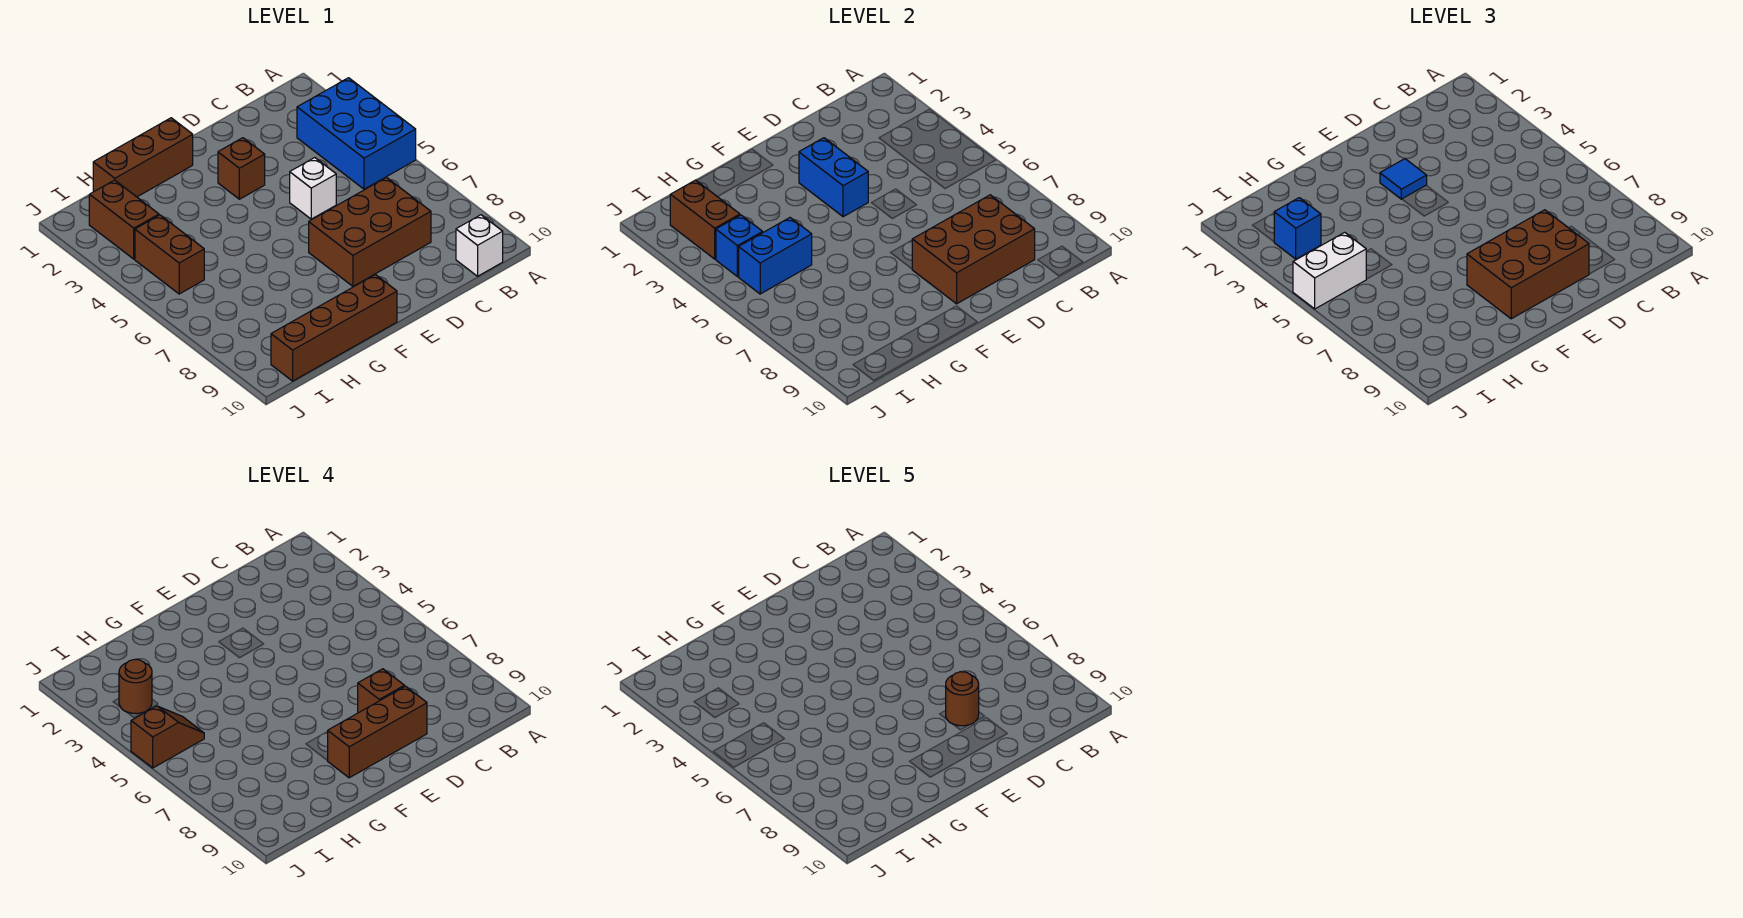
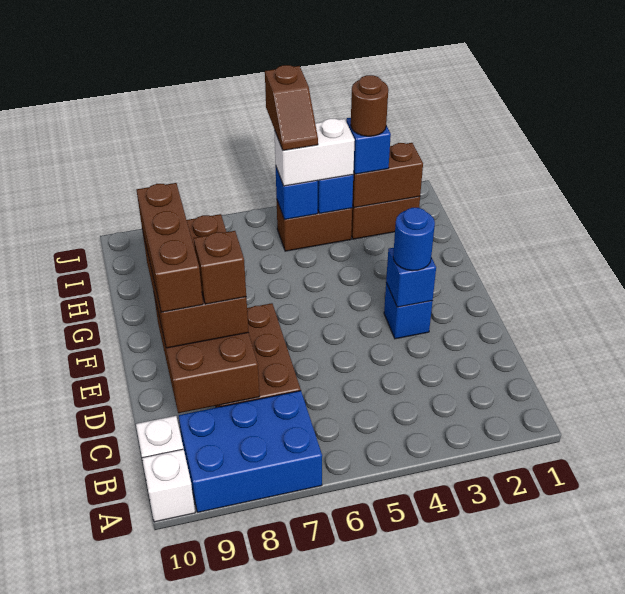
blue 2x3 brick [297,78,416,189] -> blue 2x3 brick moved to [179,391,322,512]
white 1x1 brick [290,158,336,219] -> white 1x1 brick moved to [142,449,195,522]
brown 1x1 round brick [946,672,979,726] -> none
brown 1x1 brick [218,138,265,199] -> blue 1x1 brick [384,283,432,339]
blue 1x2 brick [799,138,868,217] -> blue 1x1 brick [386,248,436,307]
blue 1x1 tile [1380,159,1427,199] -> blue 1x1 round brick [393,208,435,271]
brown 1x3 brick [93,118,193,197] -> none
brown 1x4 brick [271,275,397,381] -> none
blue 1x2 brick [739,218,812,294] -> blue 1x1 brick [276,168,318,220]
white 1x2 brick [1293,232,1366,309] -> white 1x2 brick turned to [274,119,355,186]

